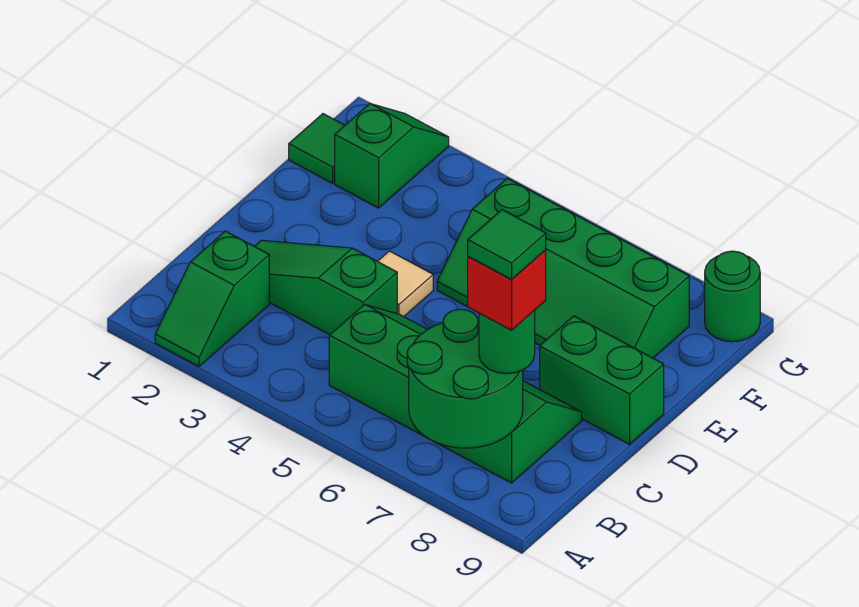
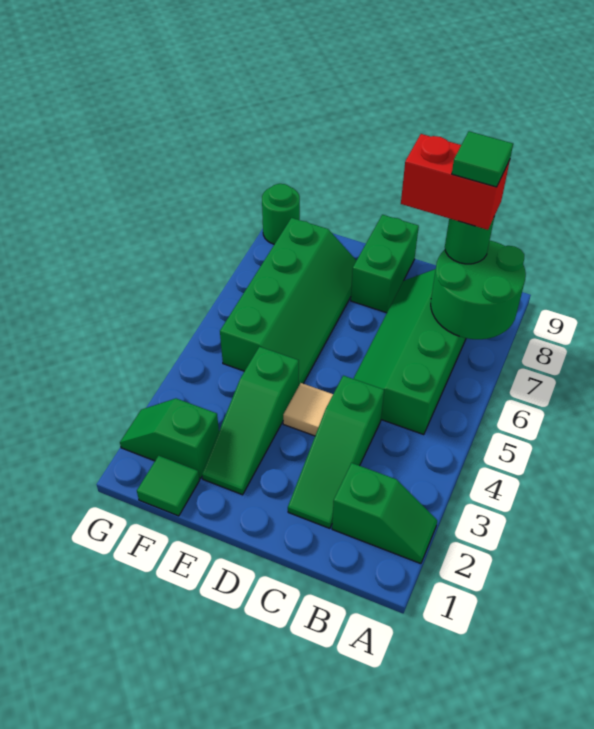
red 1x1 brick [468,250,546,330] -> red 1x2 brick [401,134,510,230]
none -> green 1x3 slope [202,347,299,495]

